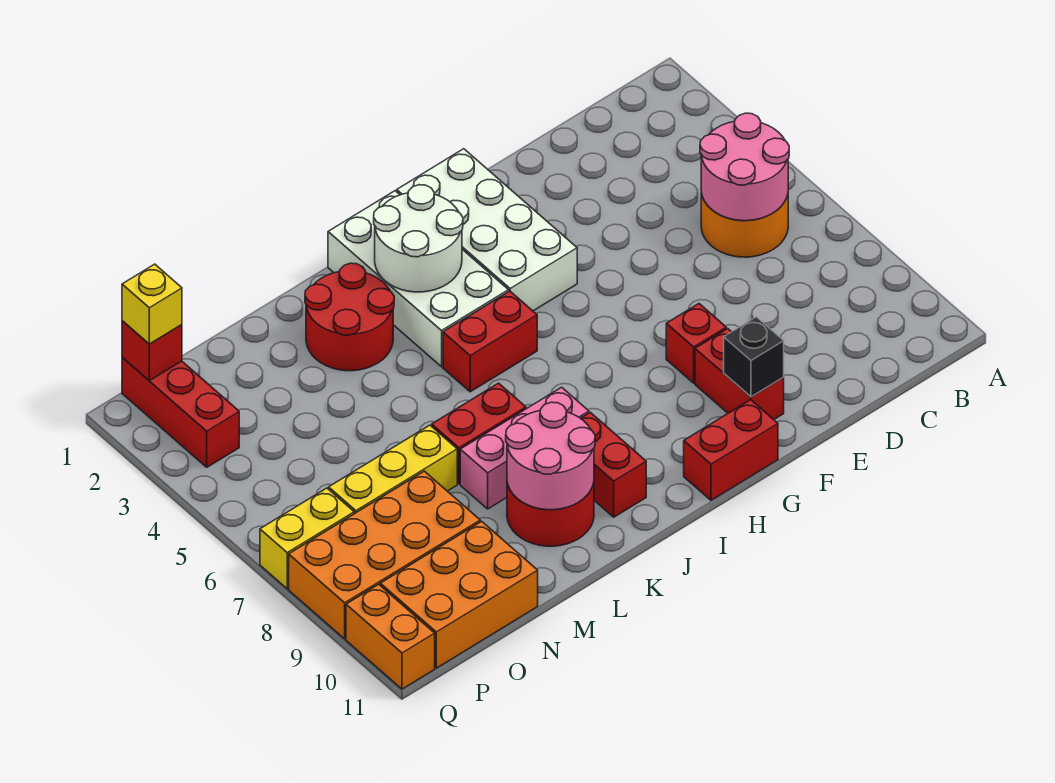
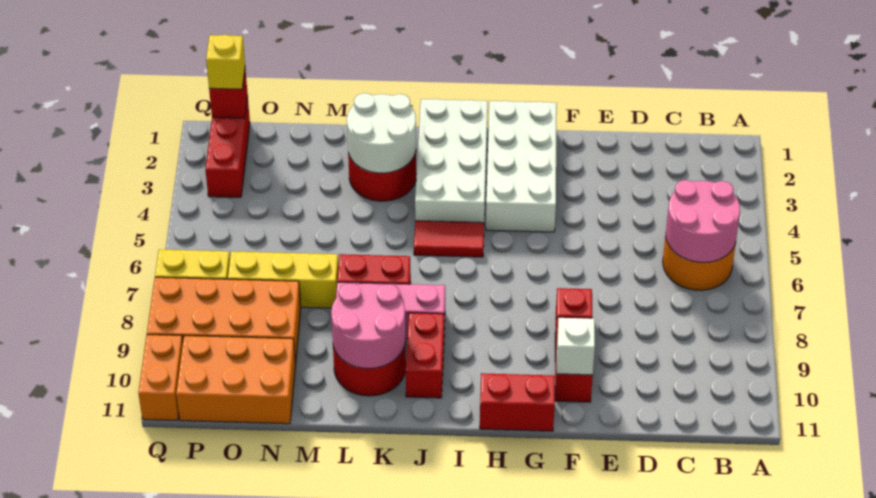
black 1x1 brick [724,317,784,397] -> white 1x1 brick [557,318,595,375]
white 2x2 round brick [374,185,463,292] -> white 2x2 round brick moved to [347,93,416,173]
red 1x2 brick [443,291,537,392] -> red 1x2 tile [414,221,484,257]

